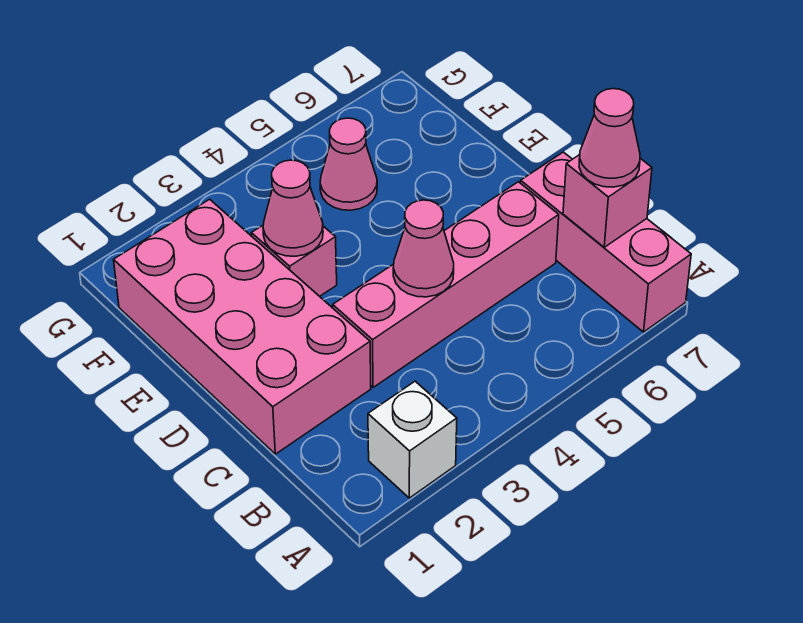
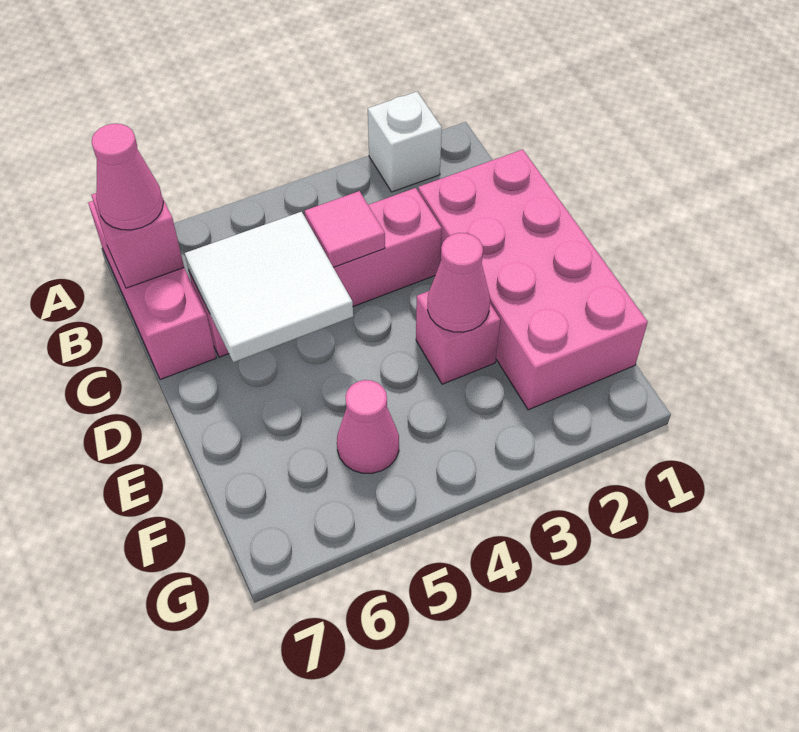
pink 1x1 cone [393,200,454,297] -> pink 1x1 tile [305,191,385,267]
none -> white 2x2 tile [185,212,353,362]

